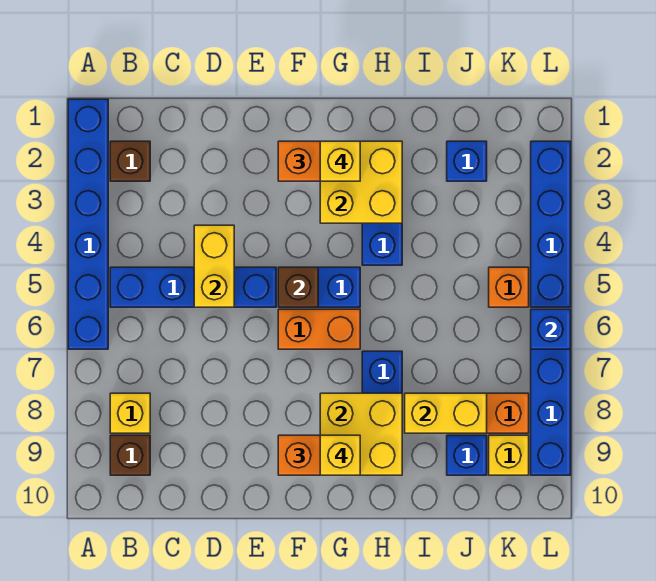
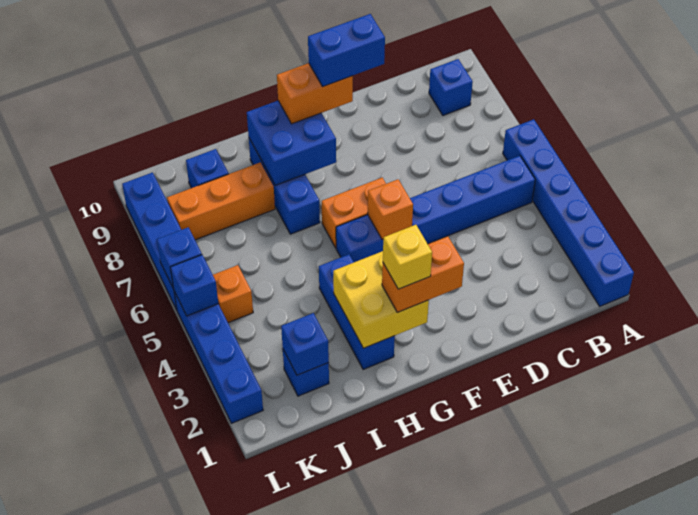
brown 1x1 brick [110,141,150,181] -> none
yellow 1x1 brick [110,393,150,433] -> none
brown 1x1 brick [110,435,150,475] -> blue 1x1 brick [429,59,473,115]
yellow 1x2 brick [194,225,234,307] -> none
none -> blue 1x2 brick [308,14,385,87]
brown 1x1 brick [278,267,318,307] -> orange 1x1 brick [368,179,413,239]
yellow 2x2 brick [320,393,402,475] -> blue 2x2 brick [247,101,336,185]
yellow 1x1 brick [320,435,360,475] -> none
yellow 1x2 brick [405,393,487,433] -> none
none -> blue 1x1 brick [281,313,329,375]
yellow 1x1 brick [489,435,529,475] -> none
none -> blue 1x1 brick [170,255,218,316]

